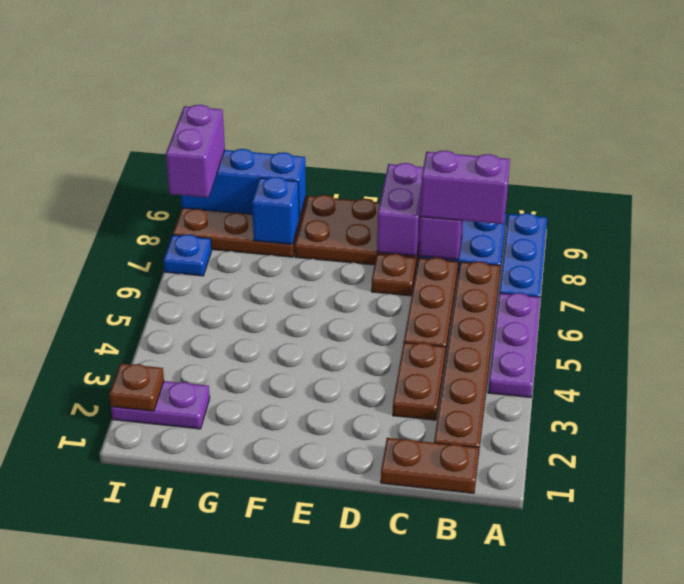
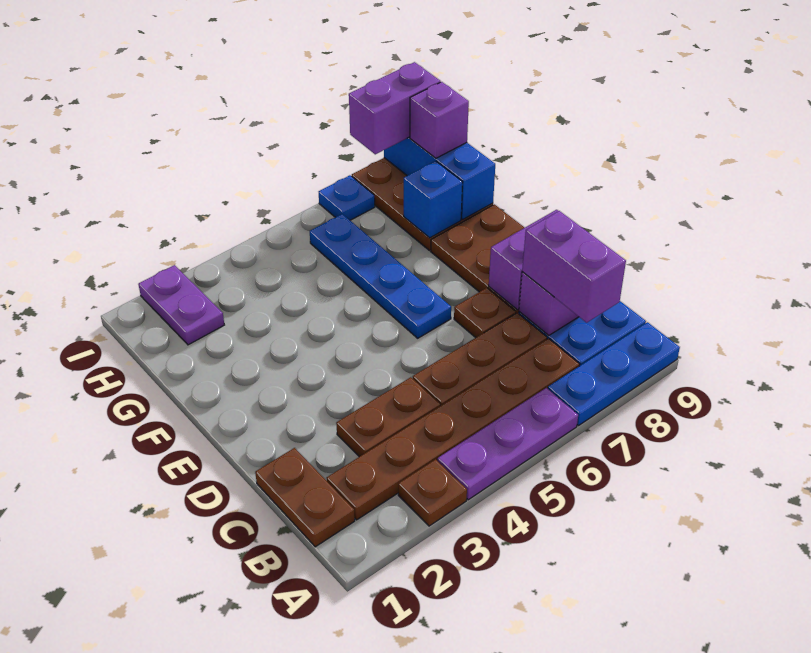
none -> blue 1x4 plate [310,214,451,338]
none -> purple 1x1 brick [410,82,469,158]
brown 1x1 plate [109,363,164,411] -> brown 1x1 plate moved to [398,459,467,526]

